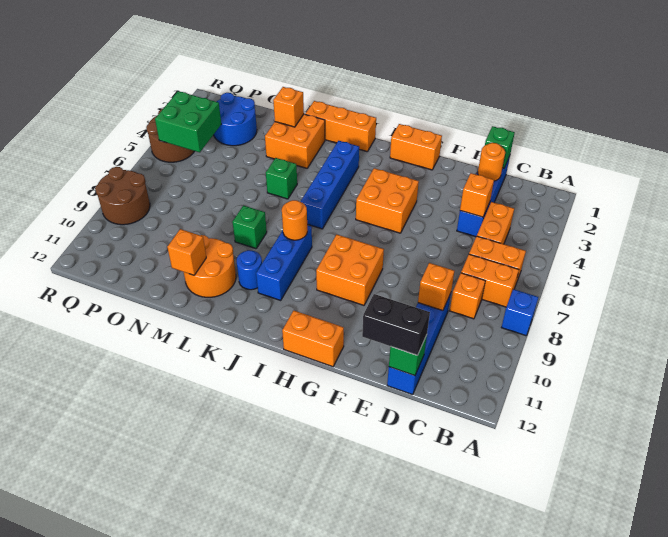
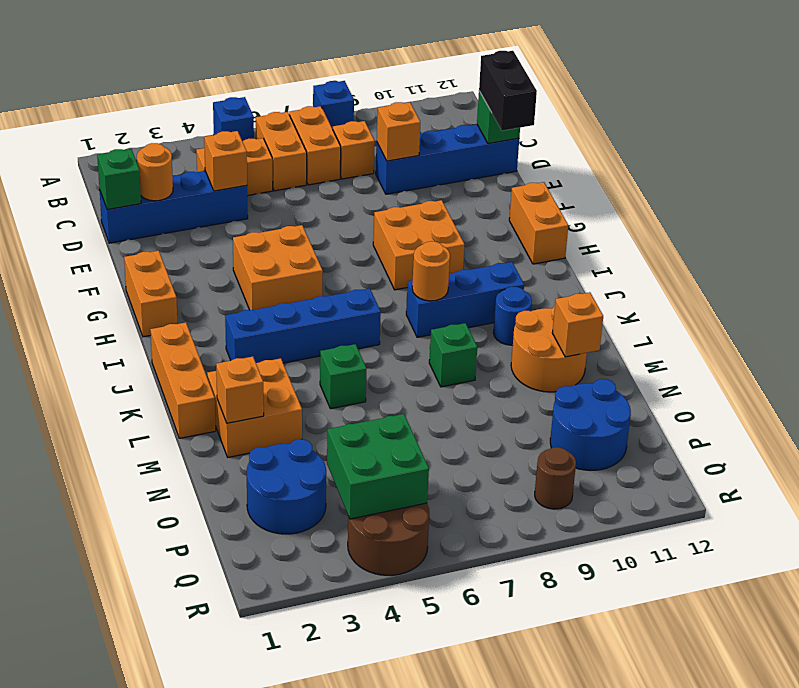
none -> blue 1x1 brick [213,97,254,141]
none -> blue 2x2 round brick [550,379,631,470]
brown 2x2 round brick [95,167,150,225] -> brown 1x1 round brick [535,447,576,509]

